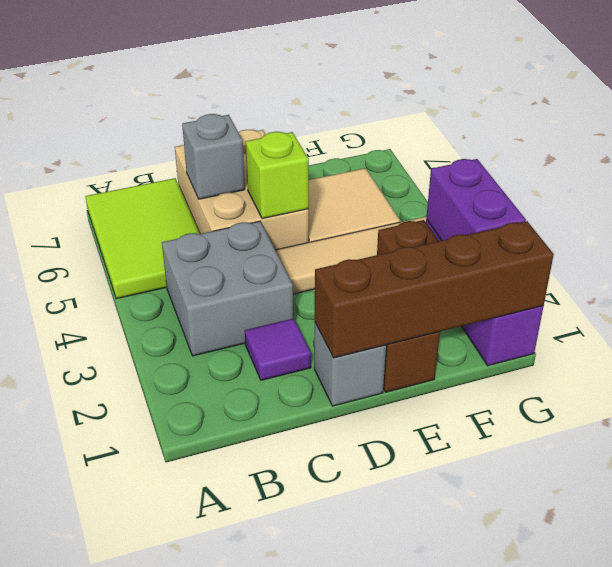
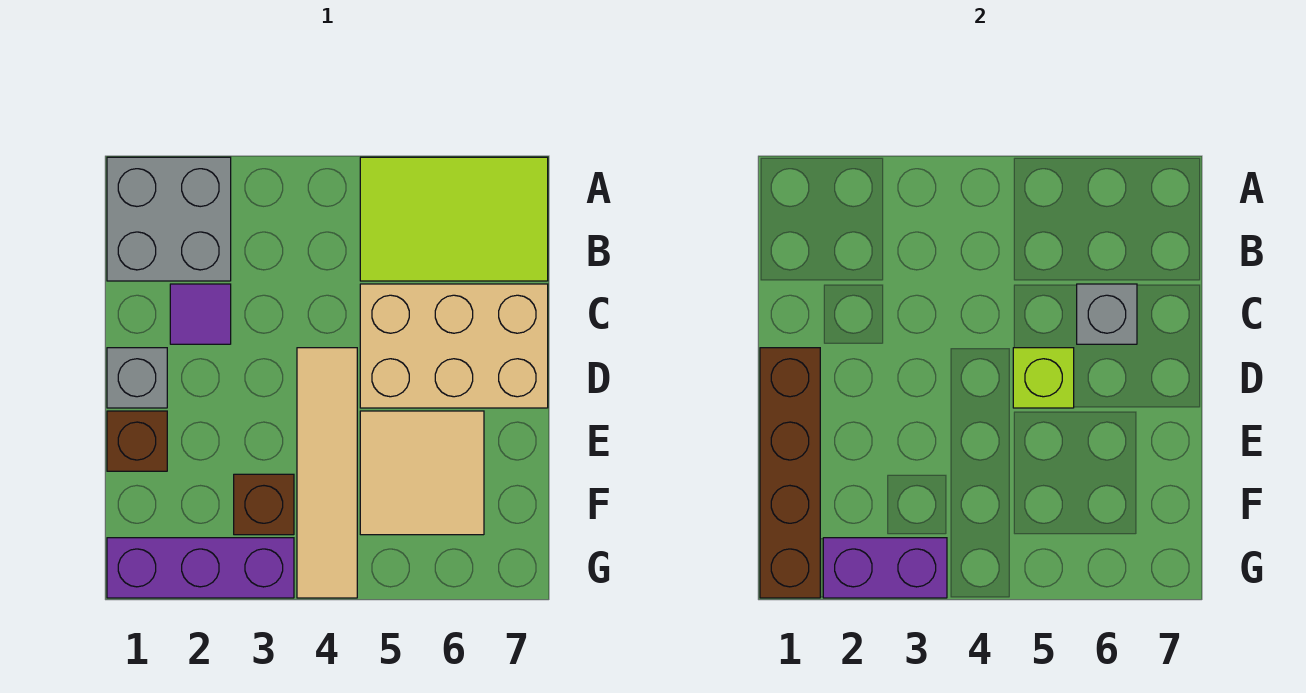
grey 2x2 brick [162,221,293,356] -> grey 2x2 brick moved to [107,157,231,281]

